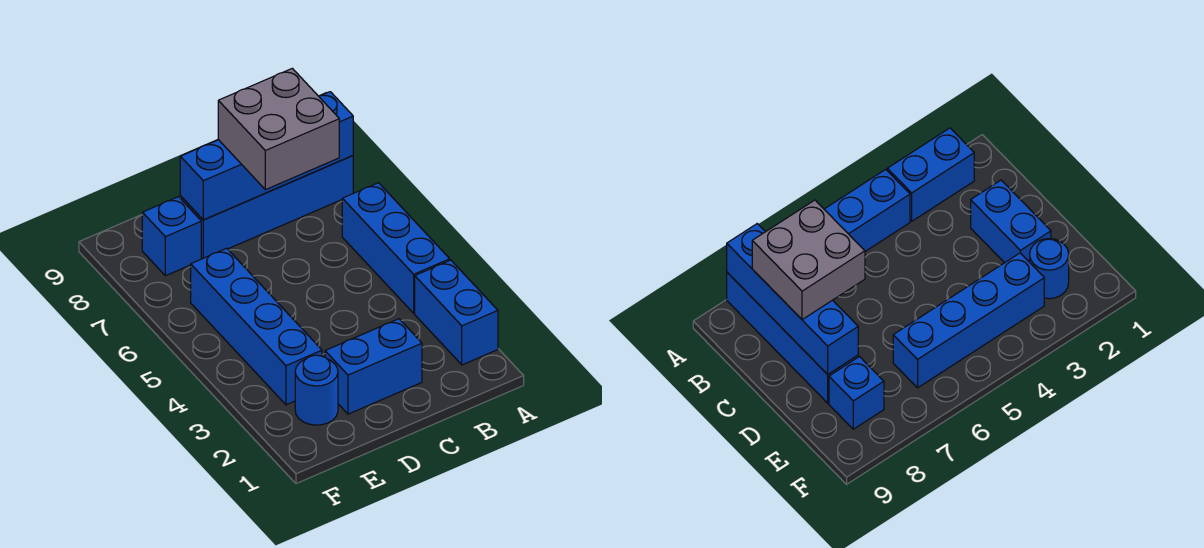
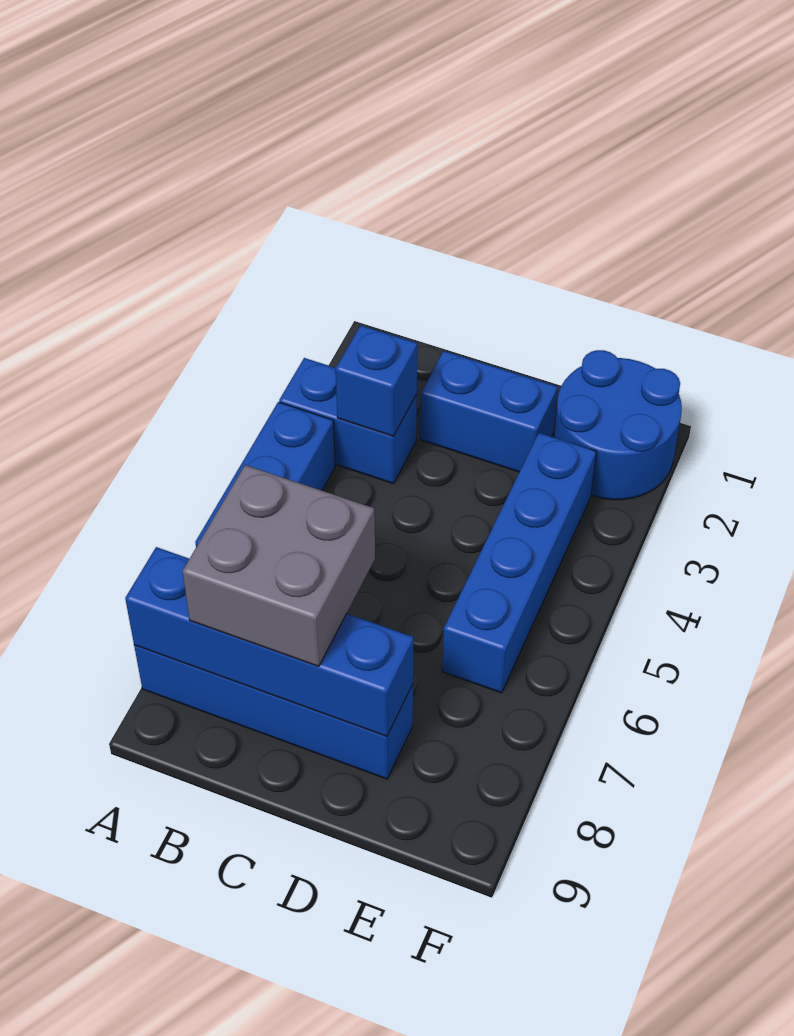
blue 1x2 brick [415,260,498,365] -> blue 1x2 brick turned to [279,358,417,484]
blue 1x1 round brick [295,355,338,425] -> blue 2x2 round brick [554,350,682,500]
blue 1x1 brick [142,197,201,276] -> blue 1x1 brick moved to [336,325,417,436]

